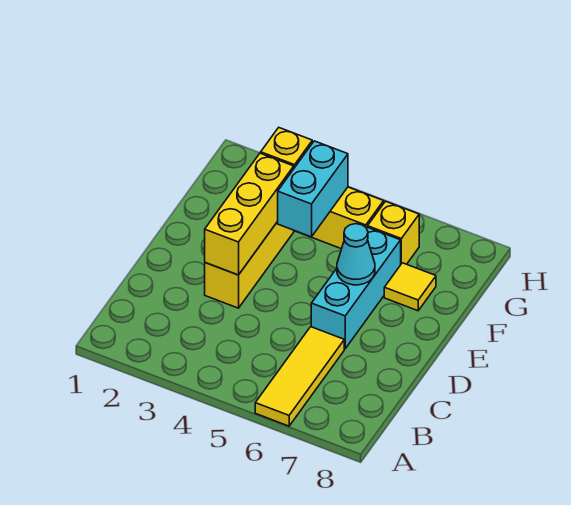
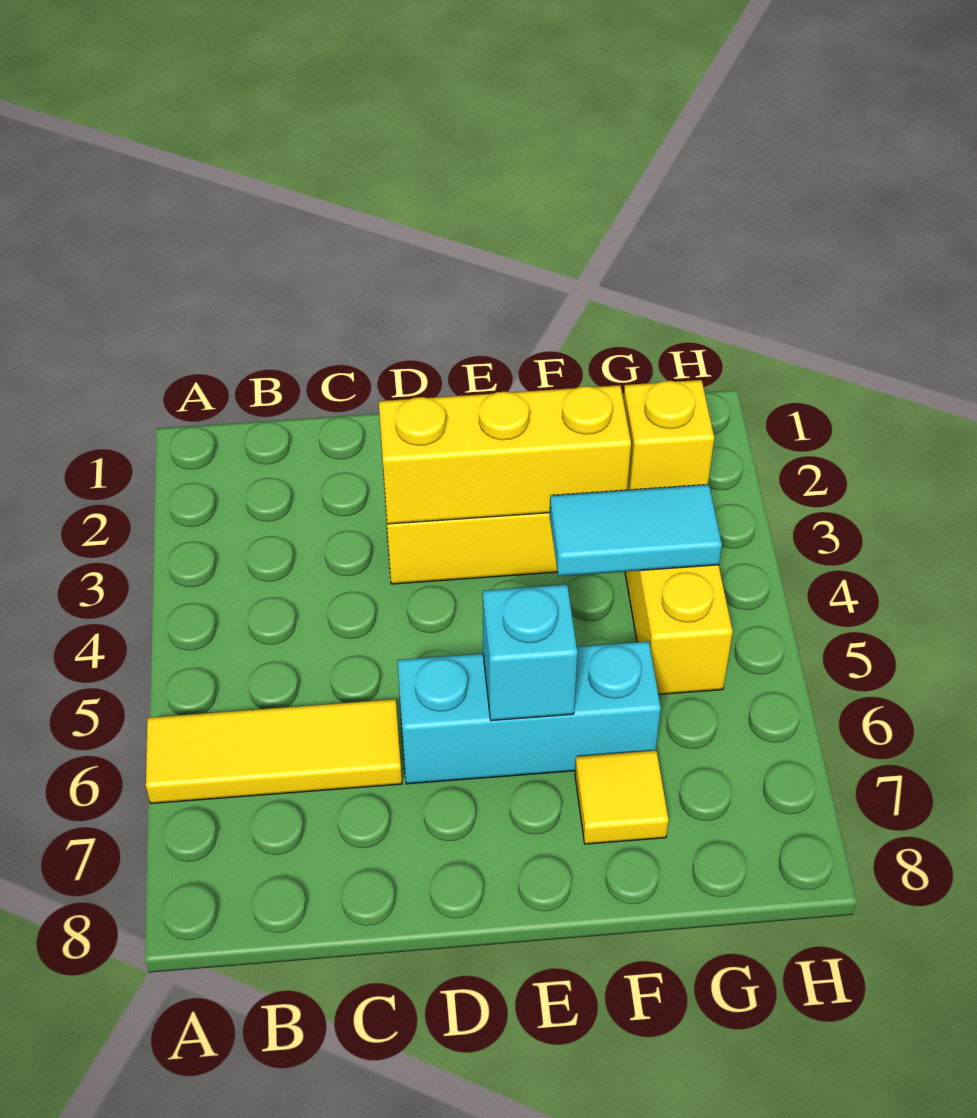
cyan 1x1 cone [337,224,375,285] -> cyan 1x1 brick [483,585,578,721]
cyan 1x2 brick [277,141,348,237] -> cyan 1x2 tile [550,484,722,576]
yellow 1x1 brick [368,201,419,264] -> none

